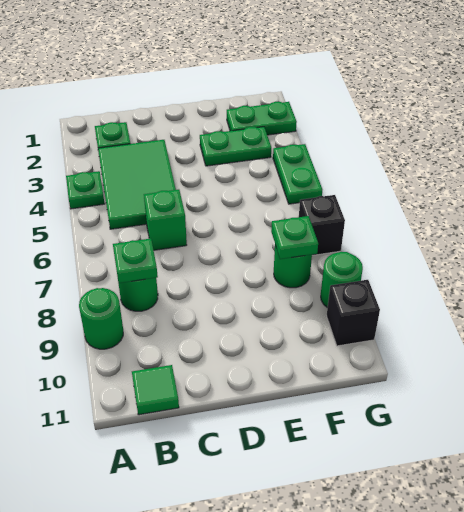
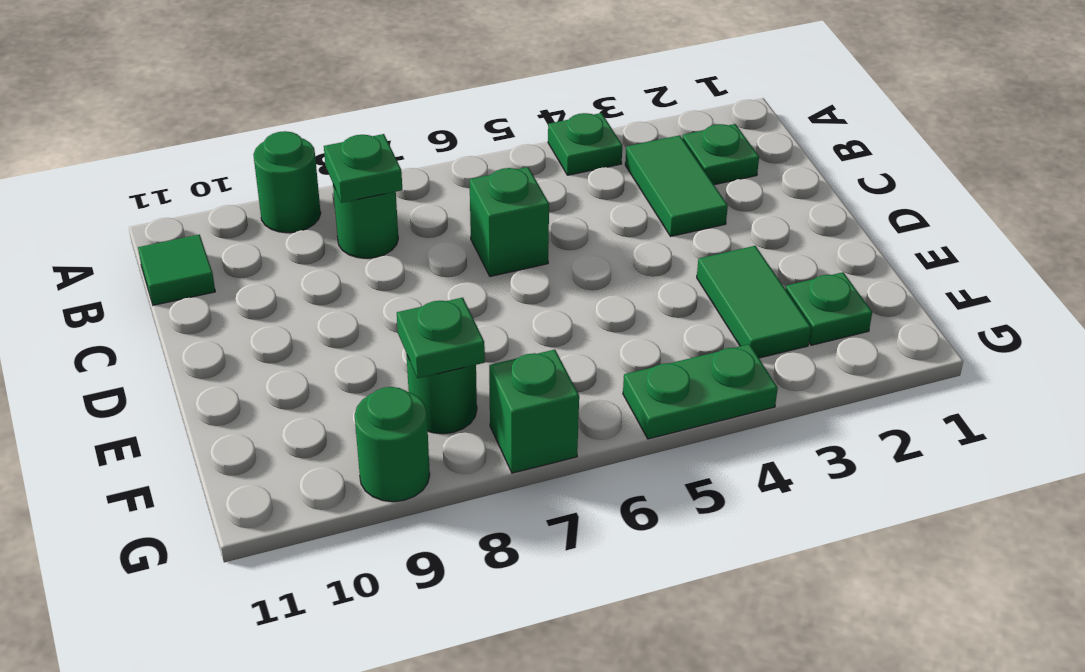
green 2x3 tile [98,140,176,229] -> green 1x2 tile [625,135,728,236]
green 1x2 plate [200,127,271,166] -> green 1x2 tile [697,246,811,358]
green 1x2 plate [227,102,297,135] -> green 1x1 plate [786,272,872,345]
black 1x1 brick [299,195,345,255] -> green 1x1 brick [489,350,579,473]
black 1x1 brick [327,280,380,346] -> none

